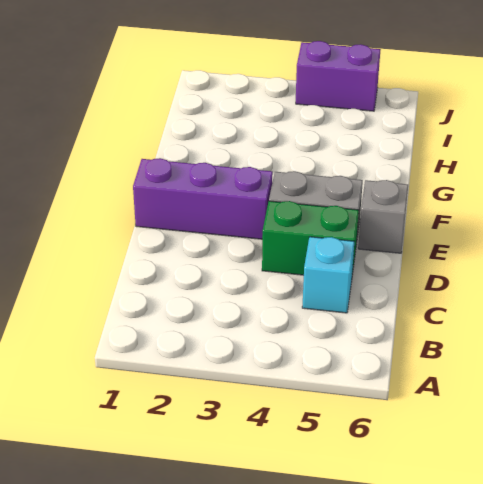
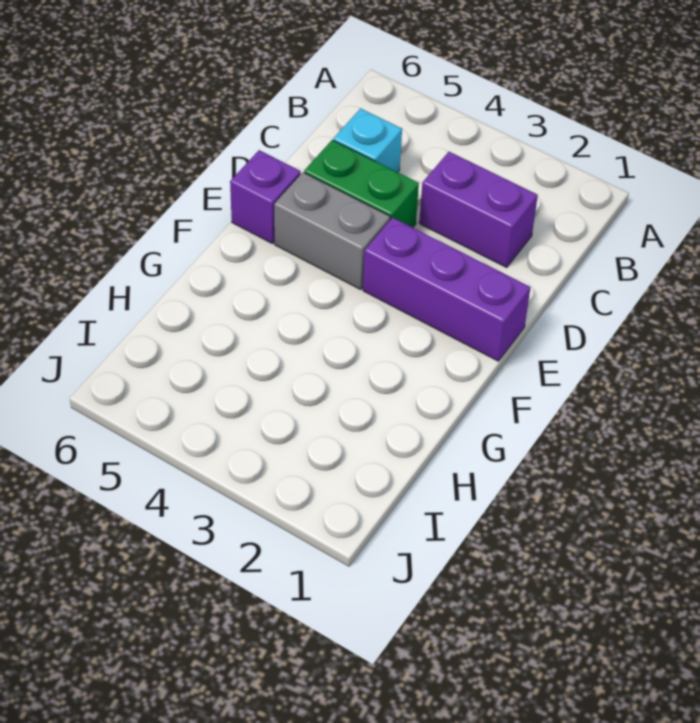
grey 1x1 brick [358,180,408,253] -> purple 1x1 brick [230,150,301,244]
purple 1x2 brick [296,41,381,111] -> purple 1x2 brick moved to [419,152,538,267]

